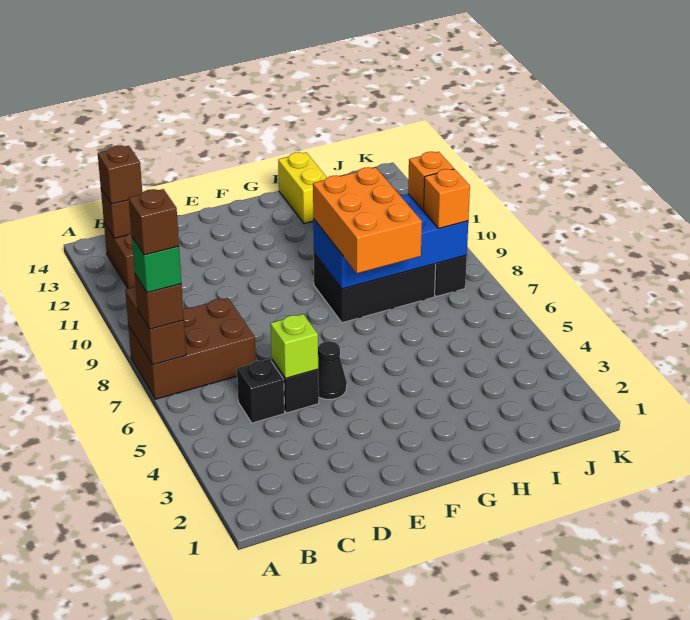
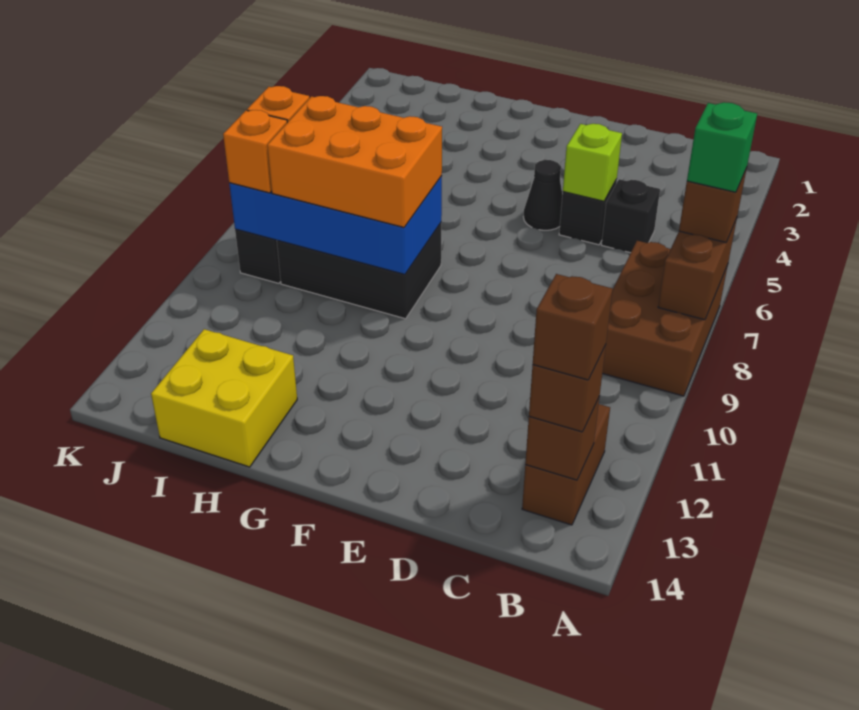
brown 2x3 brick [128,298,256,399] -> brown 2x3 brick turned to [602,241,728,396]
brown 1x1 brick [129,189,179,255] -> brown 1x1 brick moved to [533,274,613,380]
orange 2x3 brick [313,167,422,273] -> orange 2x3 brick turned to [267,96,442,227]
yellow 1x2 brick [278,152,327,224] -> yellow 2x2 brick [151,329,297,467]

